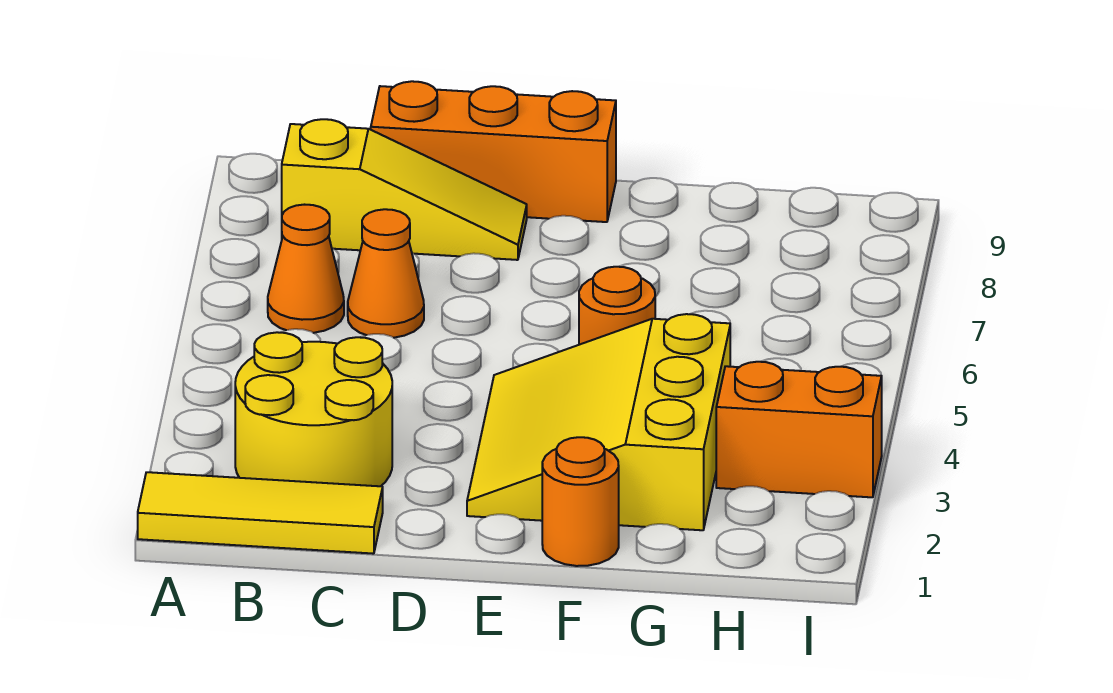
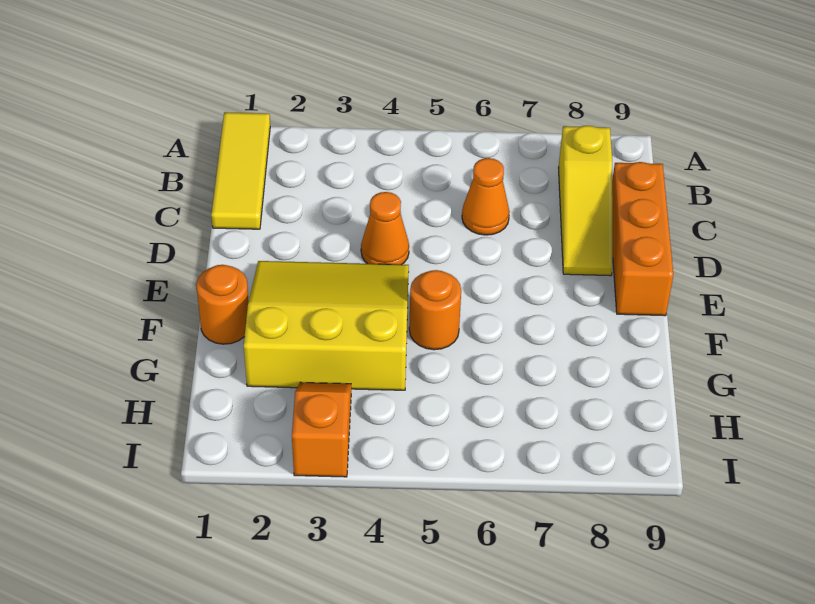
yellow 2x2 round brick [235,332,392,486] -> none
orange 1x1 cone [268,205,344,333] -> orange 1x1 cone moved to [361,192,409,265]
orange 1x2 brick [716,362,882,497] -> orange 1x2 slope [292,382,351,477]

